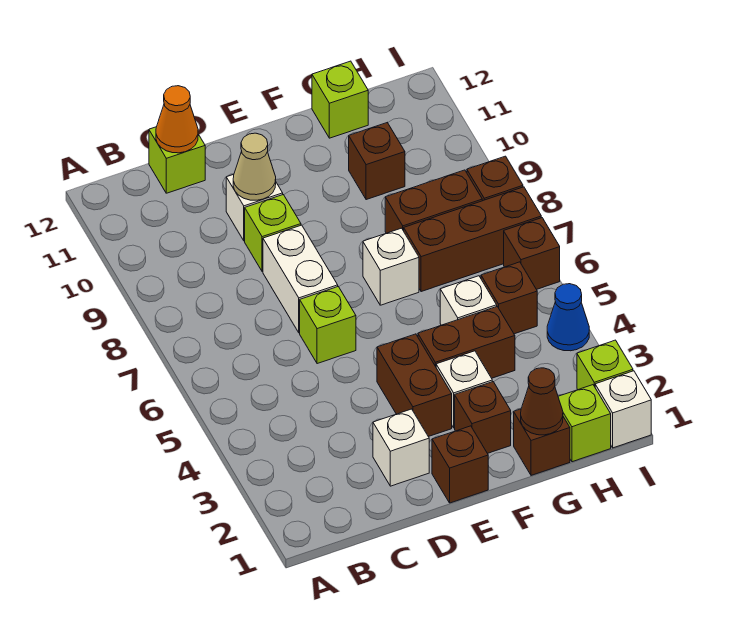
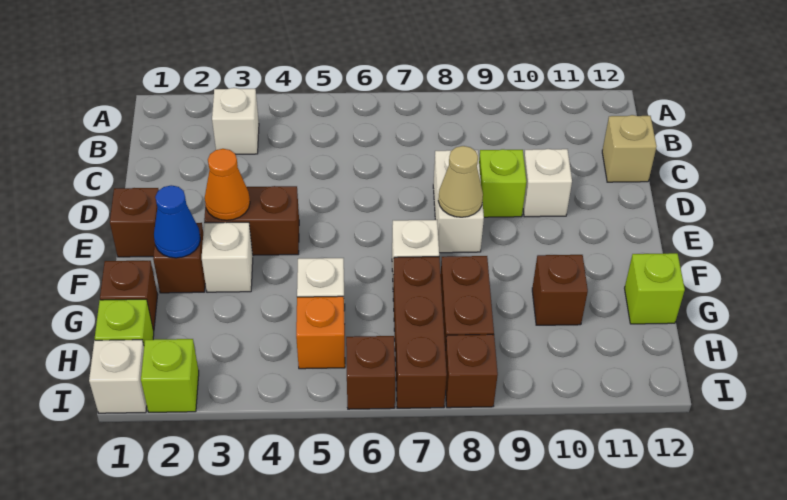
lime 1x1 brick [149,127,205,193] -> tan 1x1 brick [602,115,657,182]
orange 1x1 cone [156,86,198,153] -> orange 1x1 cone moved to [205,149,250,220]
white 1x1 brick [373,409,429,486] -> white 1x1 brick moved to [212,88,259,154]
lime 1x1 brick [300,287,356,364] -> none
white 1x2 brick [263,225,338,333] -> white 1x2 brick turned to [433,150,484,253]
tan 1x1 cone [233,133,276,200] -> tan 1x1 cone moved to [438,146,483,217]
brown 1x2 brick [418,307,515,378] -> none
brown 1x1 cone [521,368,563,435] -> none
brown 1x1 brick [481,262,537,334] -> orange 1x1 brick [296,296,345,369]
blue 1x1 cone [547,284,589,351] -> blue 1x1 cone moved to [154,185,200,258]

